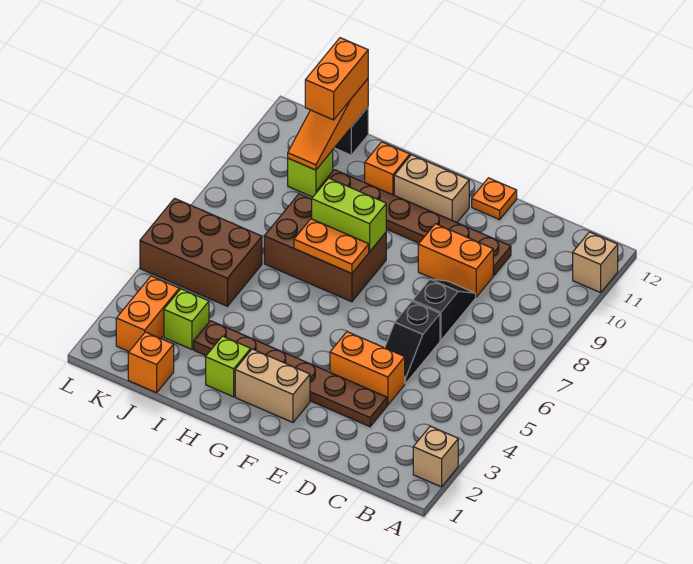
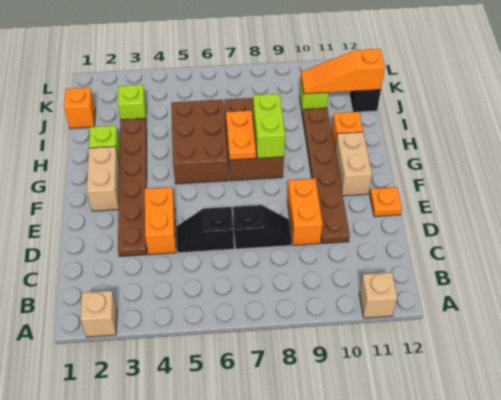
brown 2x3 brick [140,198,262,306] -> brown 2x3 brick moved to [171,100,229,184]
orange 1x2 brick [305,38,368,120] -> none
orange 1x2 brick [116,276,179,351] -> none

